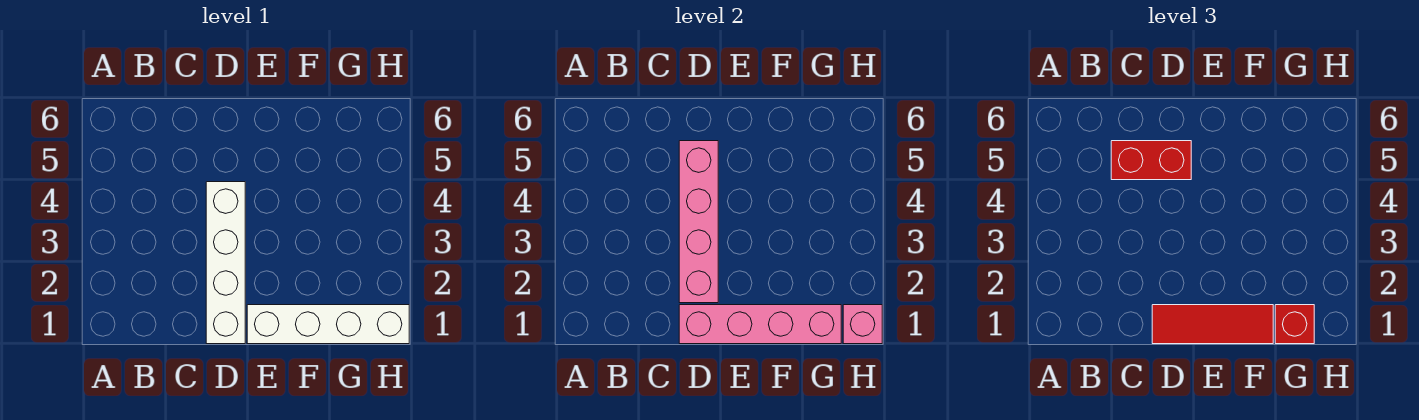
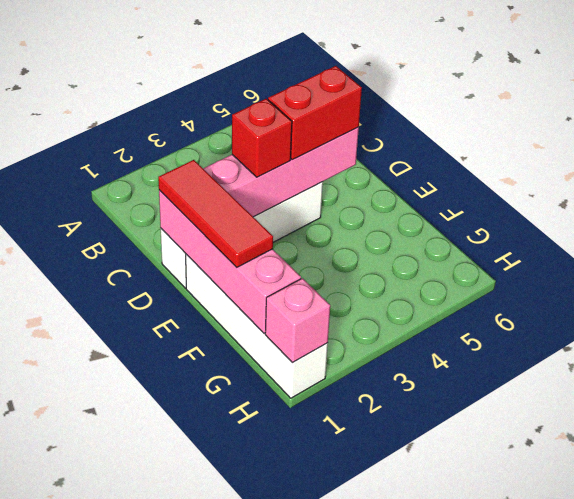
red 1x2 brick [1111,141,1191,180] -> red 1x2 brick turned to [268,66,362,160]
red 1x1 brick [1275,305,1314,344] -> red 1x1 brick moved to [232,99,292,177]

